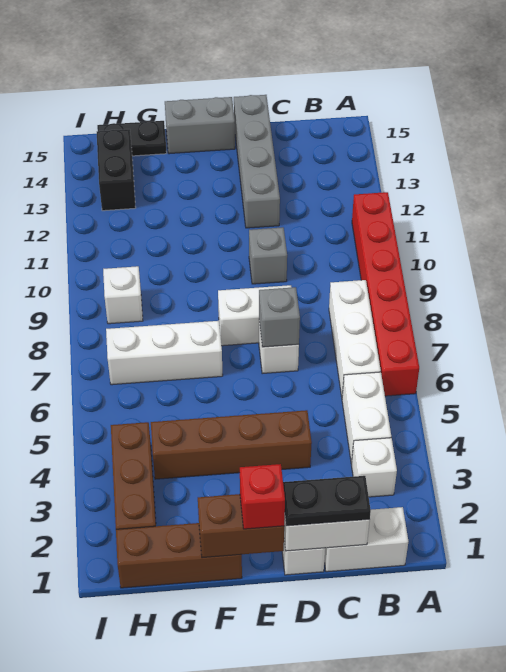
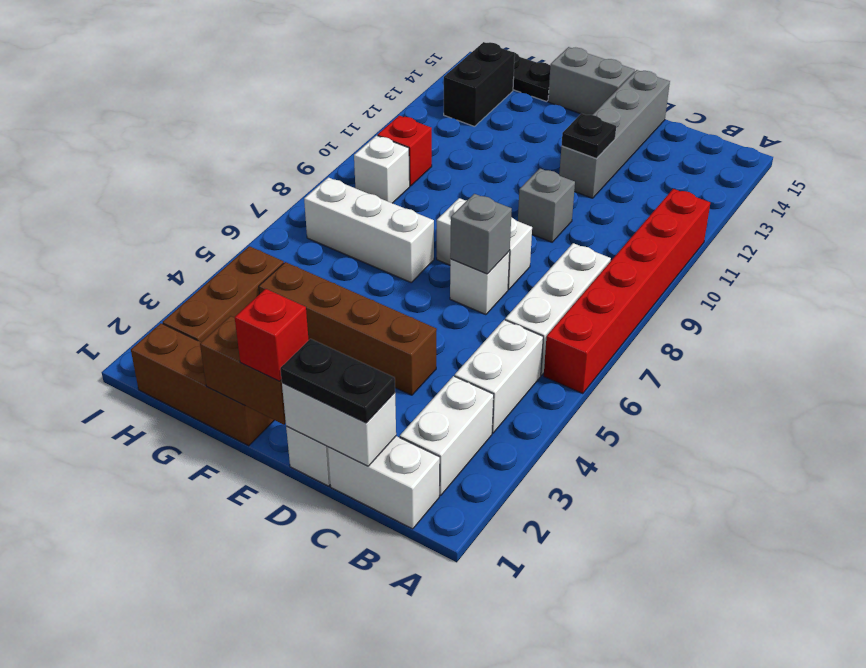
white 1x1 brick [352,438,397,497] -> white 1x2 brick [400,376,494,496]
none -> black 1x1 plate [561,113,616,159]
none -> red 1x1 brick [378,116,432,186]

